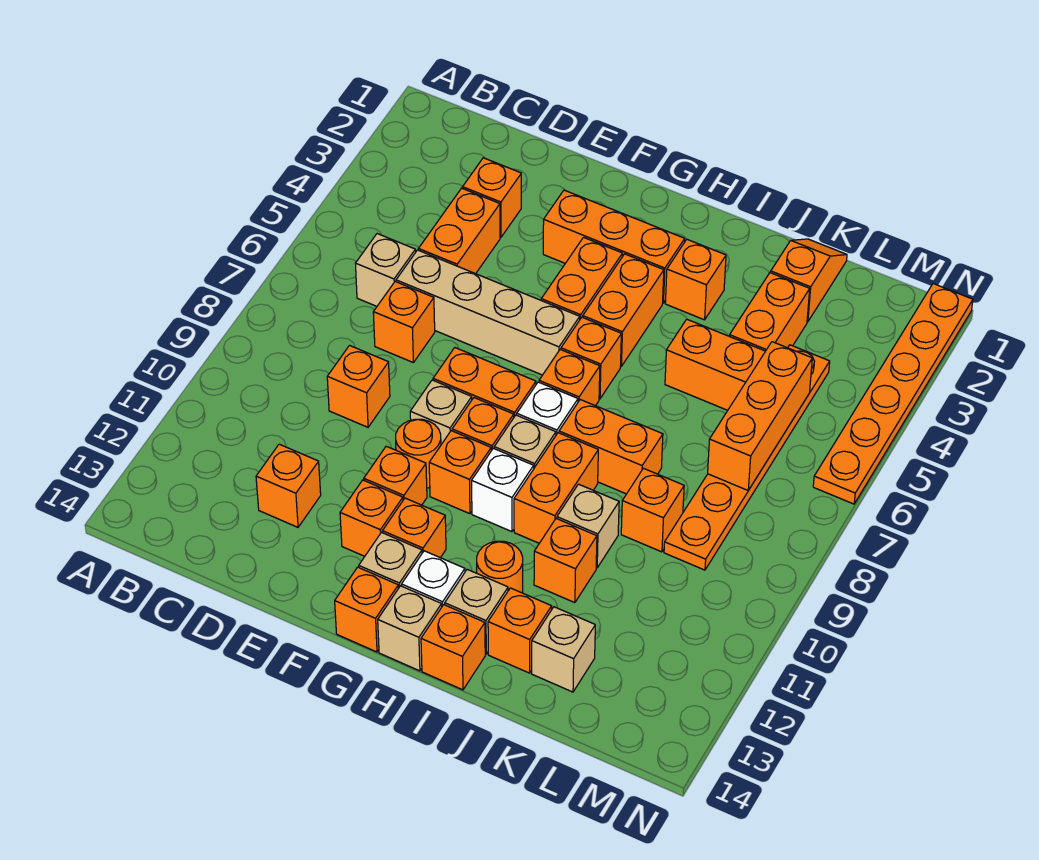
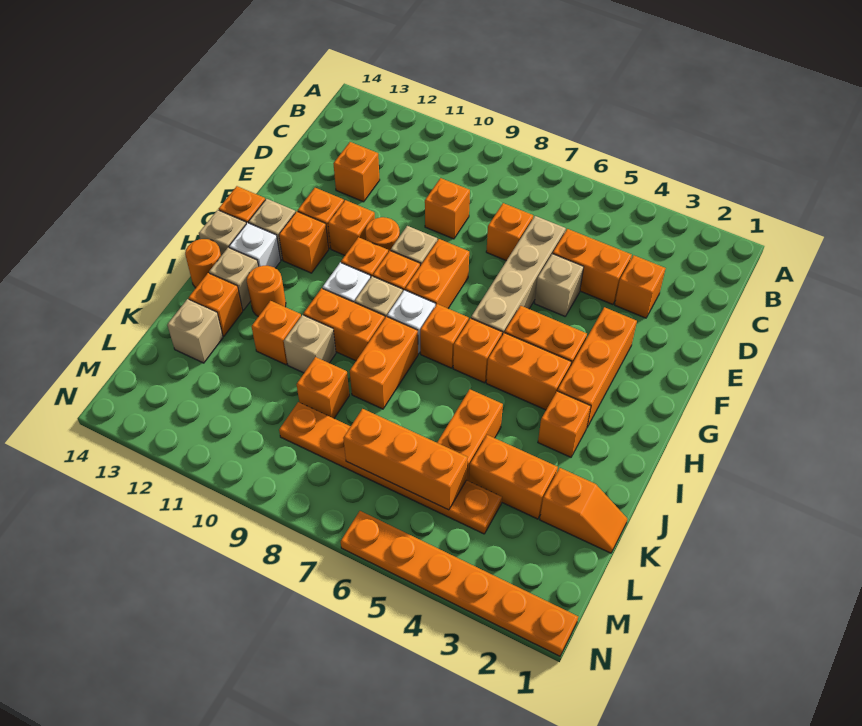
tan 1x1 brick [355,234,416,306] -> tan 1x1 brick moved to [534,254,584,316]
orange 1x1 brick [421,605,485,690] -> orange 1x1 round brick [185,239,221,288]

